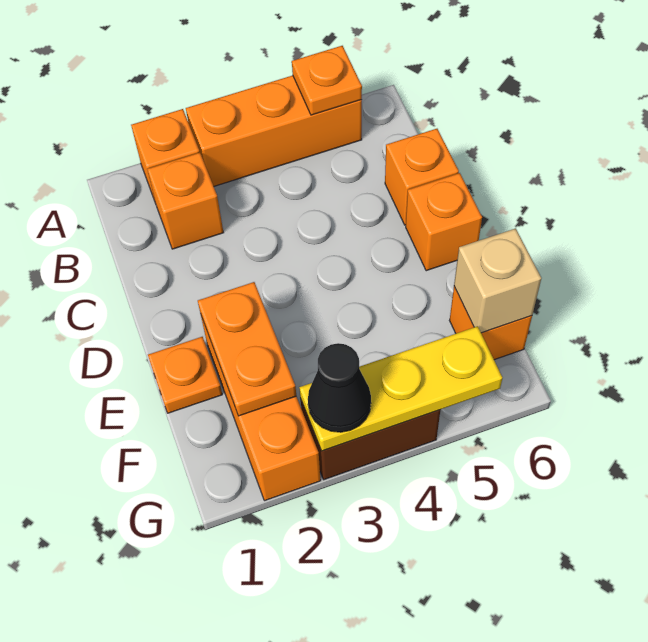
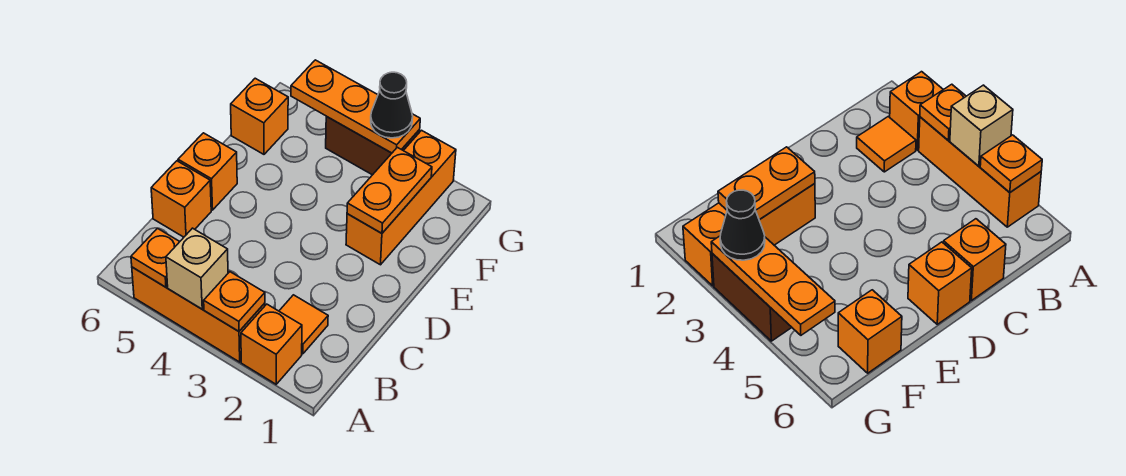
orange 1x1 brick [147,153,224,249] -> orange 1x1 tile [279,295,328,354]
orange 1x1 plate [148,337,222,413] -> orange 1x1 plate moved to [204,272,265,331]
tan 1x1 brick [454,228,541,333] -> tan 1x1 brick moved to [166,228,228,309]
yellow 1x3 plate [299,326,503,451] -> orange 1x3 plate [291,60,420,153]

